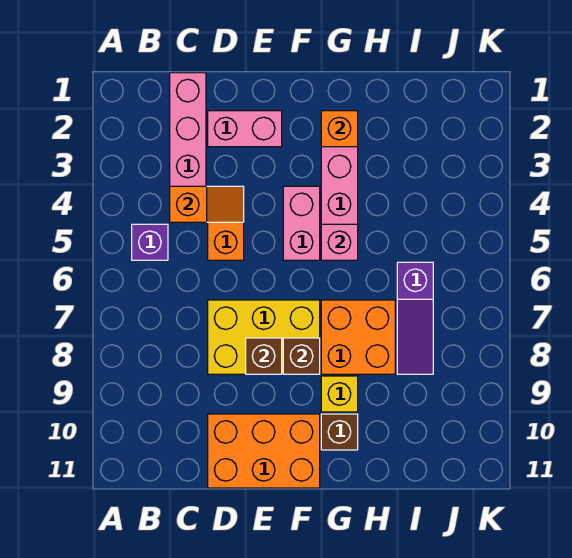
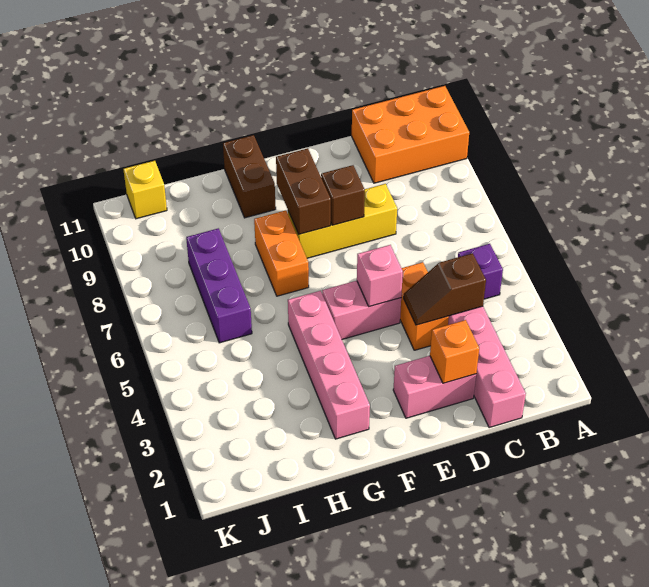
orange 1x2 slope [170,186,244,222] -> brown 1x2 slope [404,253,486,325]
yellow 2x3 brick [208,300,320,374] -> yellow 1x3 brick [288,184,397,258]
orange 2x3 brick [208,414,320,488] -> orange 2x3 brick moved to [352,86,469,183]
pink 1x2 brick [283,186,320,260] -> pink 1x2 brick turned to [322,281,401,339]
brown 1x1 brick [283,338,320,374] -> brown 1x2 brick [276,148,331,234]
orange 1x1 brick [321,111,358,147] -> orange 1x1 brick moved to [430,320,479,383]
pink 1x1 brick [321,224,358,260] -> pink 1x1 brick moved to [357,245,403,307]
orange 2x2 brick [321,300,395,374] -> orange 1x2 brick [254,210,309,296]
yellow 1x1 brick [321,376,358,412] -> yellow 1x1 brick moved to [123,161,167,219]
brown 1x1 brick [321,414,358,450] -> brown 1x2 brick [223,135,276,218]
purple 1x3 slope [397,262,433,374] -> purple 1x3 brick [186,228,252,343]

